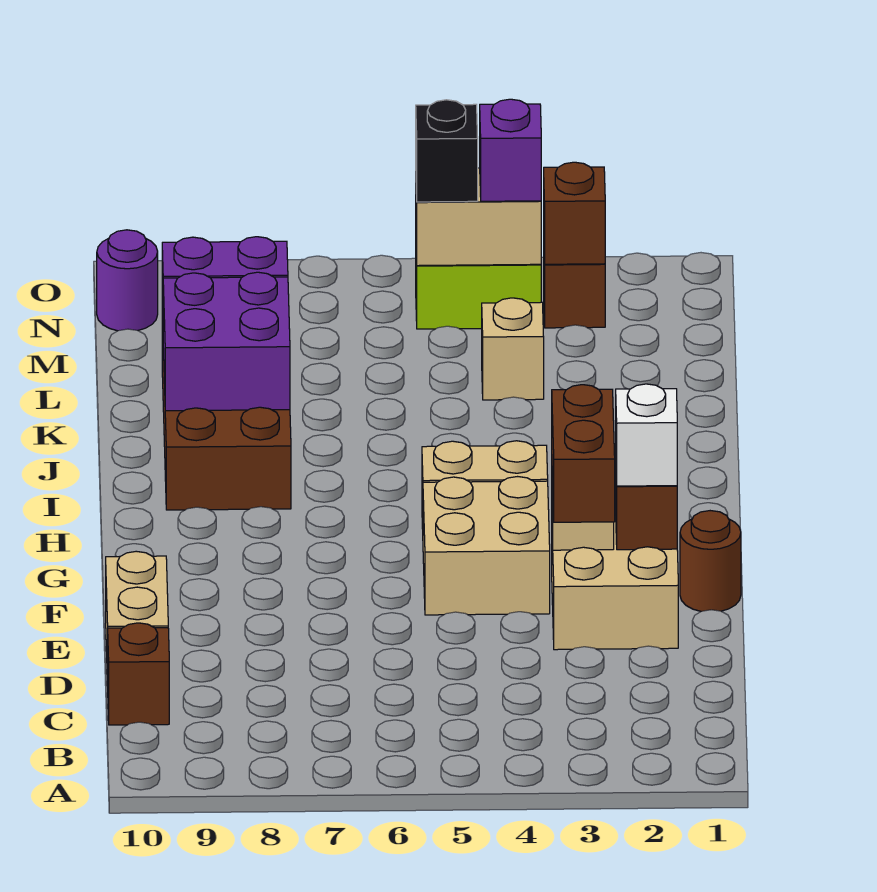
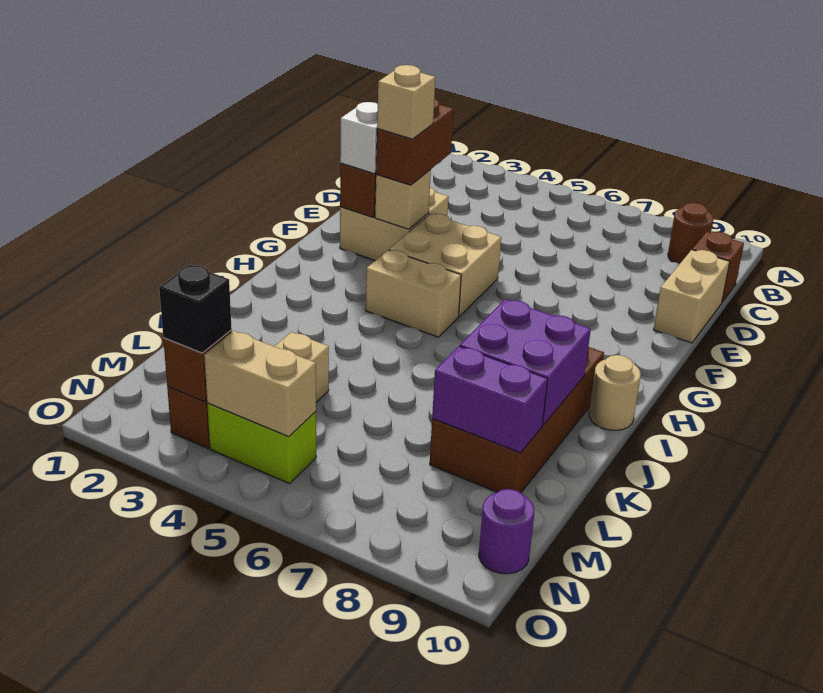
brown 1x1 round brick [680,511,741,611] -> brown 1x1 round brick moved to [668,203,713,264]
none -> tan 1x1 brick [377,65,435,139]
none -> tan 1x1 round brick [589,355,641,430]
purple 1x1 brick [480,99,541,201] -> none
black 1x1 brick [416,100,478,202] -> black 1x1 brick moved to [159,265,232,353]

